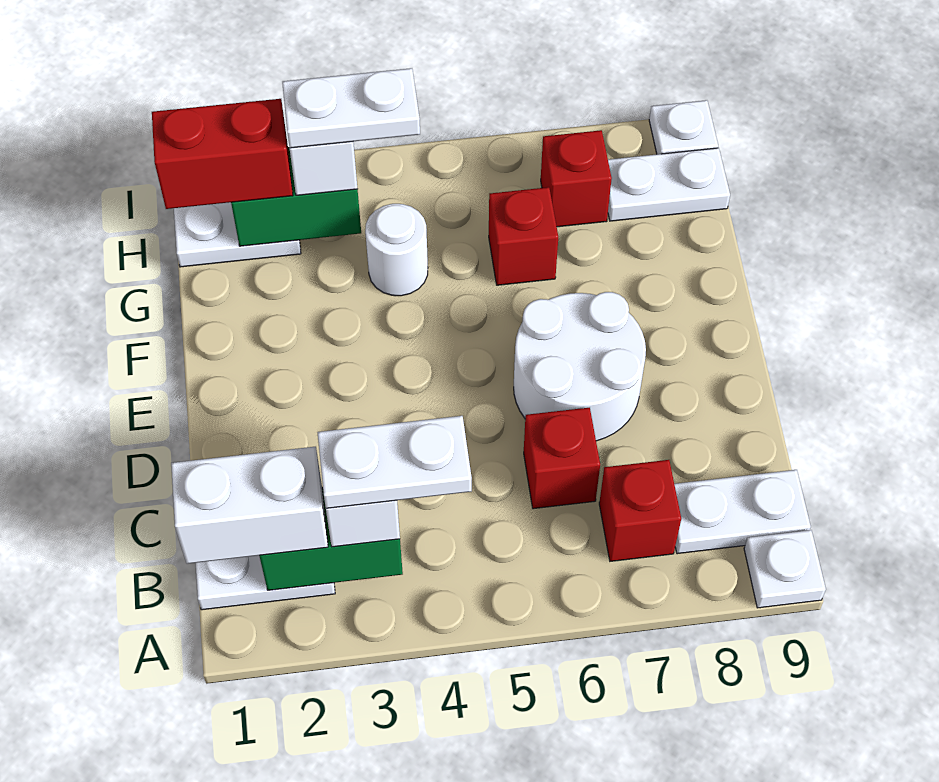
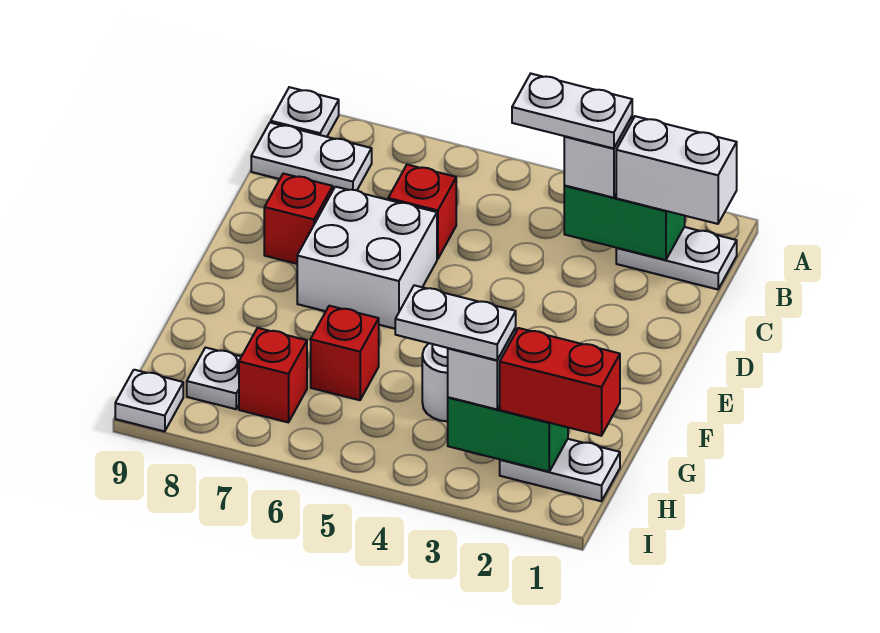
red 1x1 brick [599,460,681,561] -> red 1x1 brick moved to [264,174,333,264]
white 2x2 round brick [514,292,646,441] -> white 2x2 brick [297,187,437,329]
white 1x2 plate [608,148,730,221] -> white 1x1 plate [187,348,241,409]

